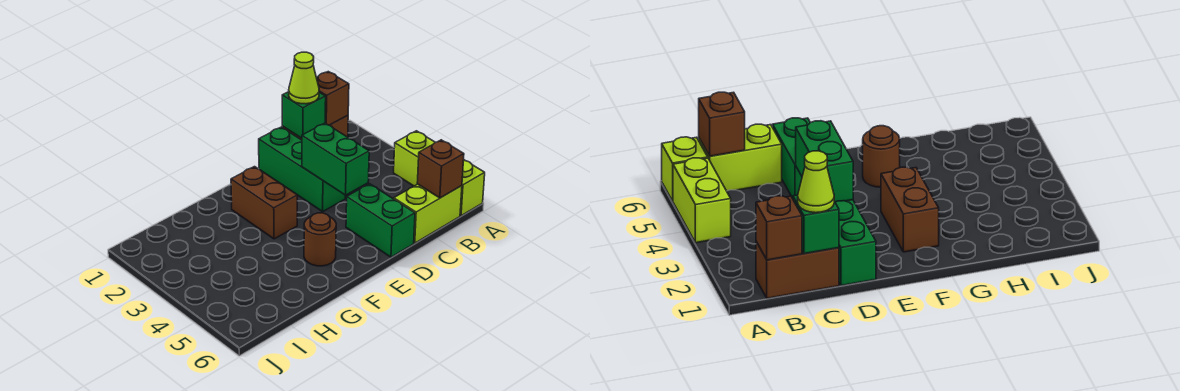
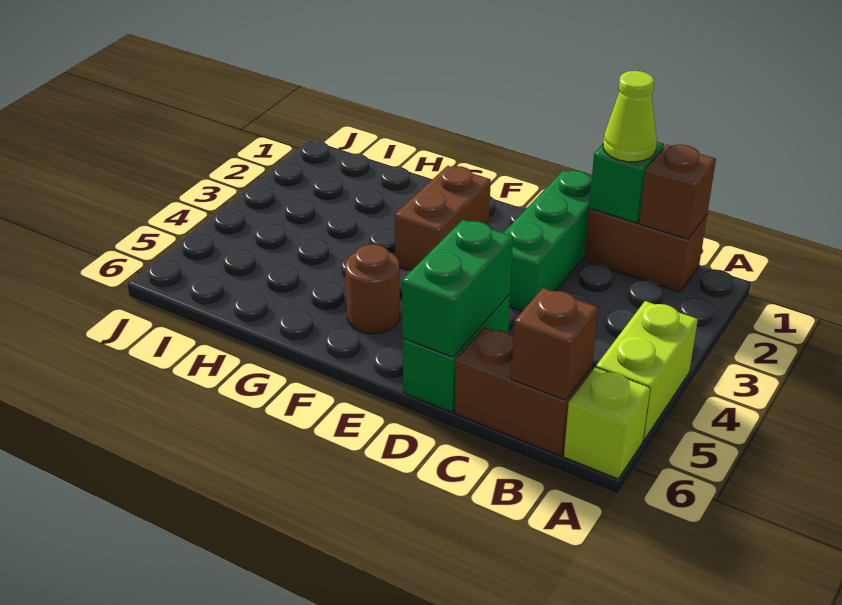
lime 1x2 brick [394,184,462,243] -> brown 1x2 brick [455,327,592,456]
green 1x2 brick [302,123,369,195] -> green 1x2 brick moved to [402,220,513,357]

